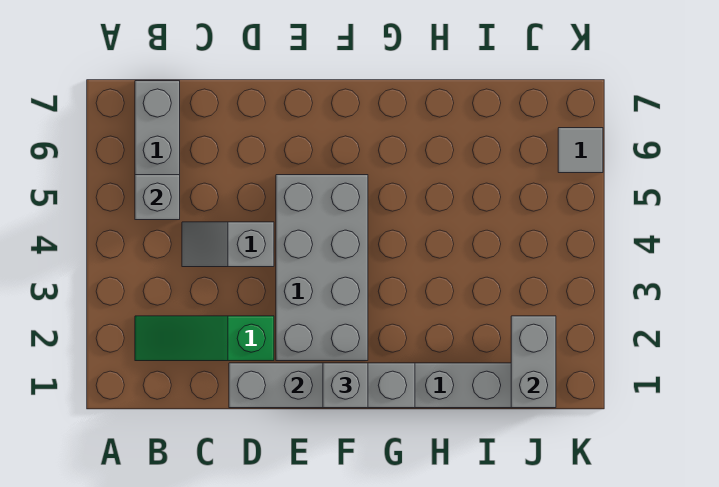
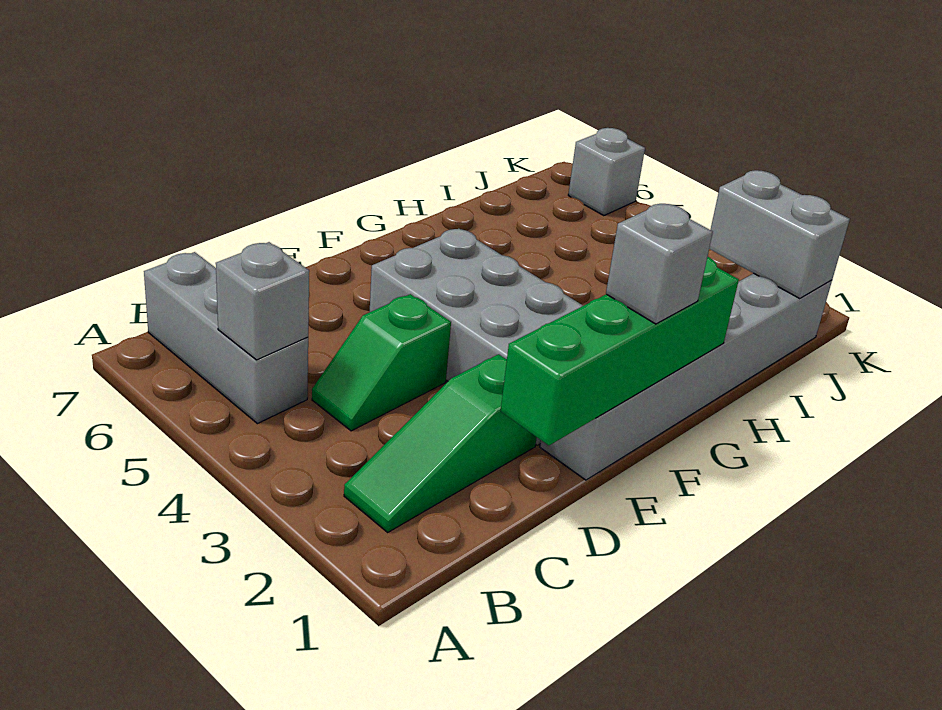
grey 1x2 slope [182,222,274,267] -> green 1x2 slope [312,294,451,431]
grey 1x4 brick [229,363,415,408] -> green 1x4 brick [501,257,739,445]
grey 1x1 tile [558,128,603,173] -> grey 1x1 brick [568,128,645,216]

